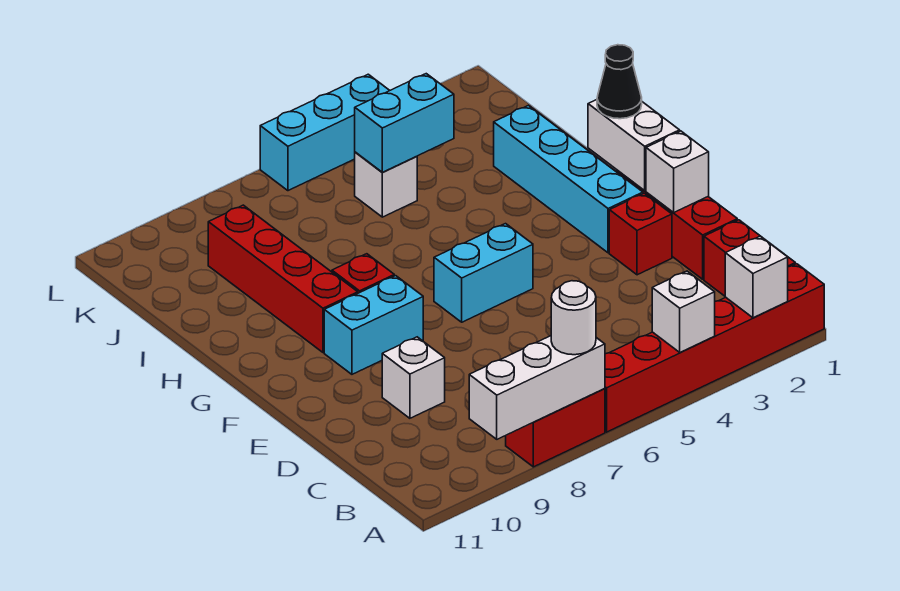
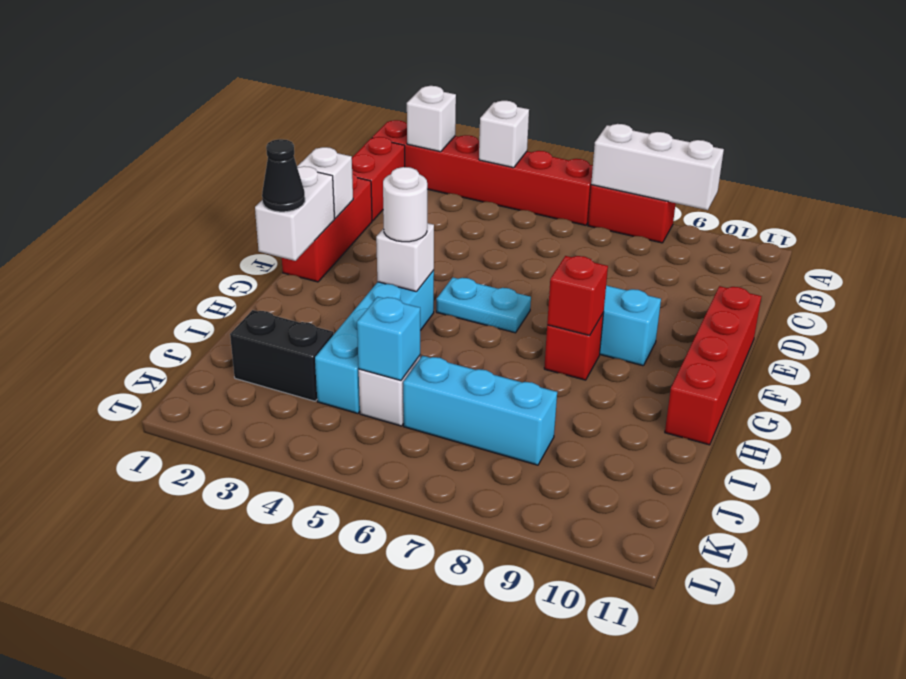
white 1x1 round brick [551,281,596,355] -> white 1x1 round brick moved to [383,167,427,242]
white 1x1 brick [382,337,445,418] -> white 1x1 brick moved to [376,223,434,292]
red 1x1 brick [609,193,672,275] -> red 1x1 brick moved to [547,256,608,336]
cyan 1x4 brick [494,105,643,253] -> cyan 1x4 brick moved to [315,270,434,414]
cyan 1x2 brick [434,224,533,322] -> cyan 1x2 plate [436,278,531,333]
red 1x4 brick [208,205,358,352] -> red 1x4 brick moved to [665,286,761,445]
none -> black 1x2 brick [230,310,334,401]
cyan 1x2 brick [355,74,454,172] -> cyan 1x1 brick [357,297,420,381]
cyan 1x3 brick [260,74,390,191] -> cyan 1x3 brick moved to [403,356,557,465]

